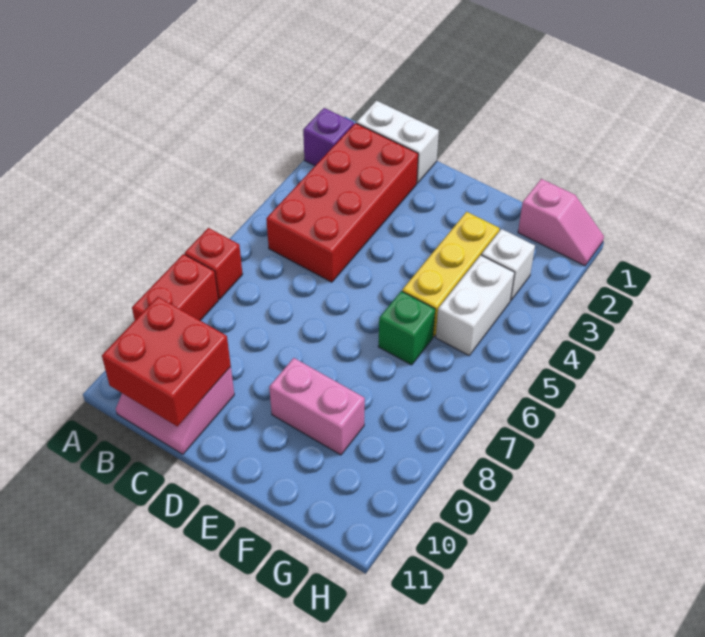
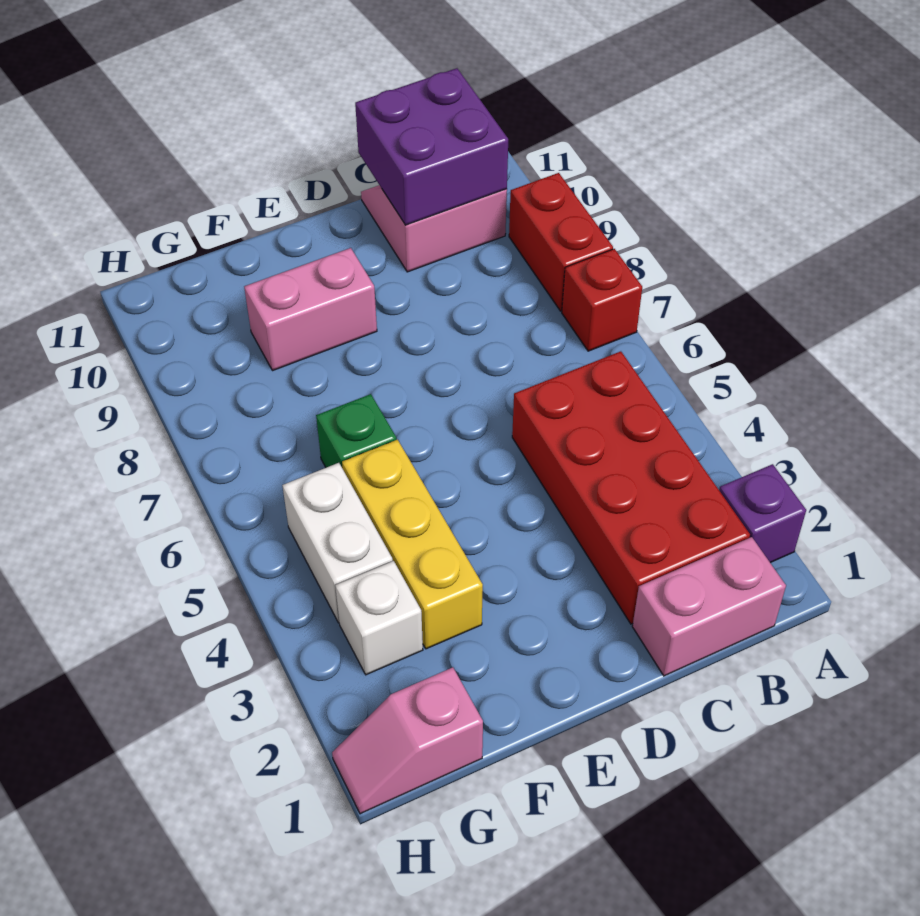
white 1x2 brick [356,101,439,183] -> pink 1x2 brick [632,537,786,676]
red 2x2 brick [102,297,231,426] -> purple 2x2 brick [355,68,508,225]

